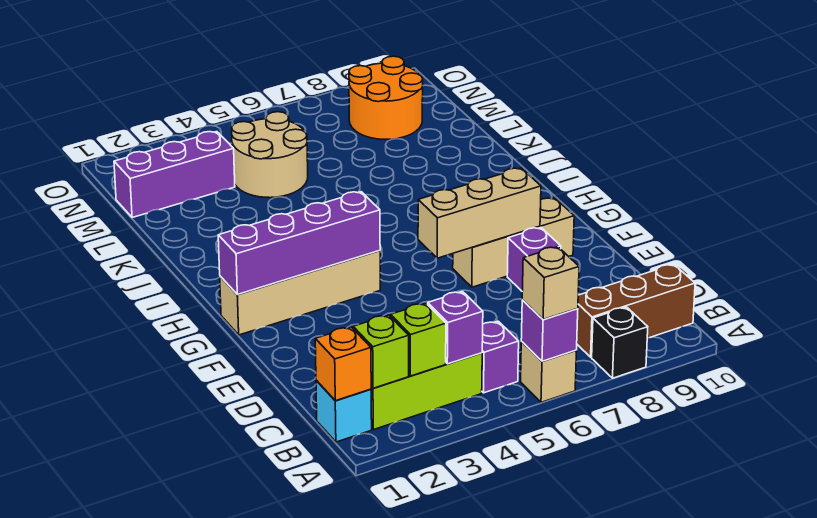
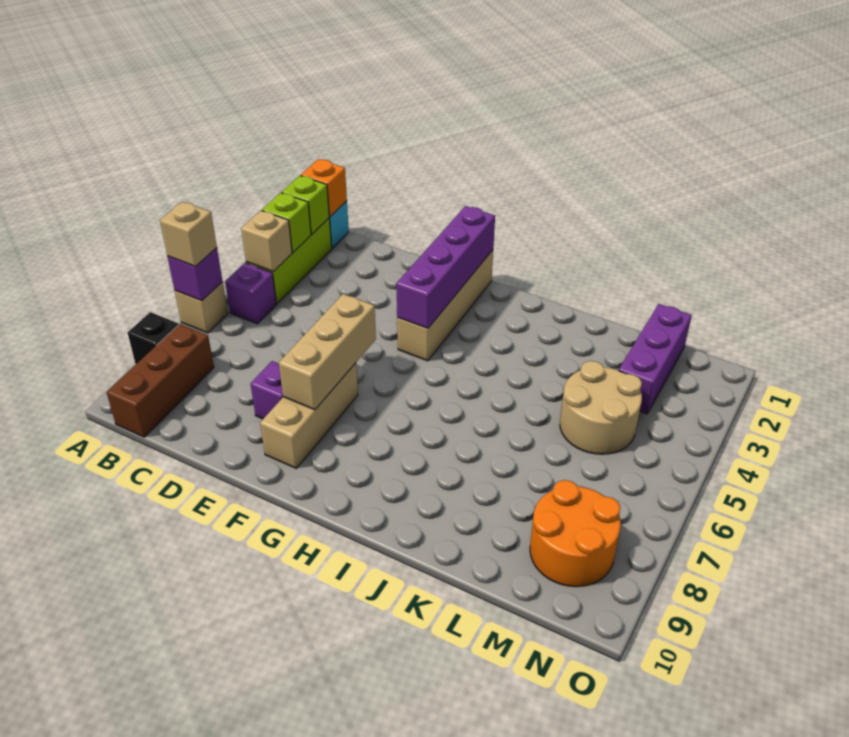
purple 1x1 brick [428,292,483,364] -> tan 1x1 brick [241,211,292,272]

